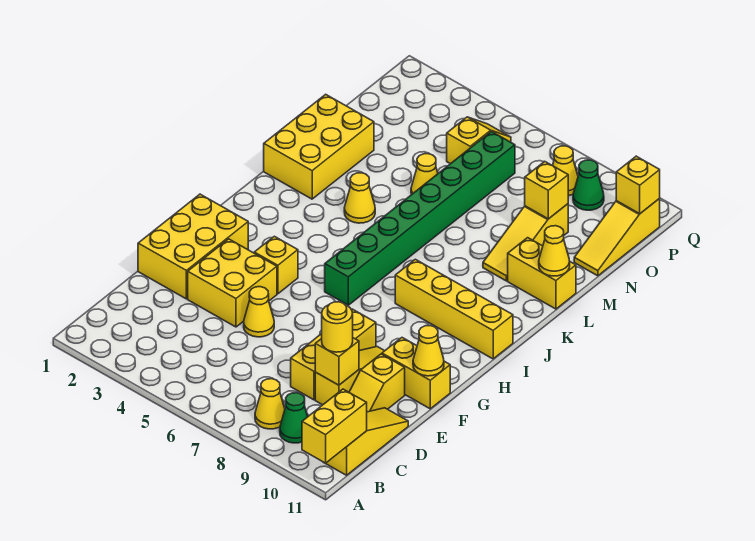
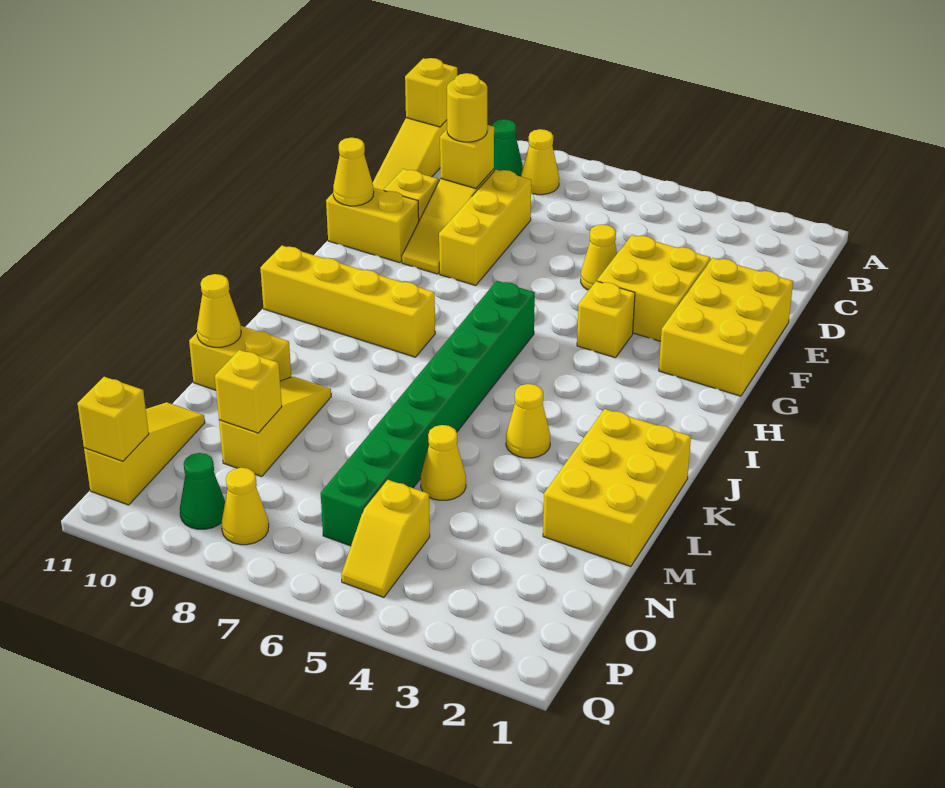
yellow 1x2 brick [302,389,367,463] -> yellow 1x1 brick [405,58,457,127]

